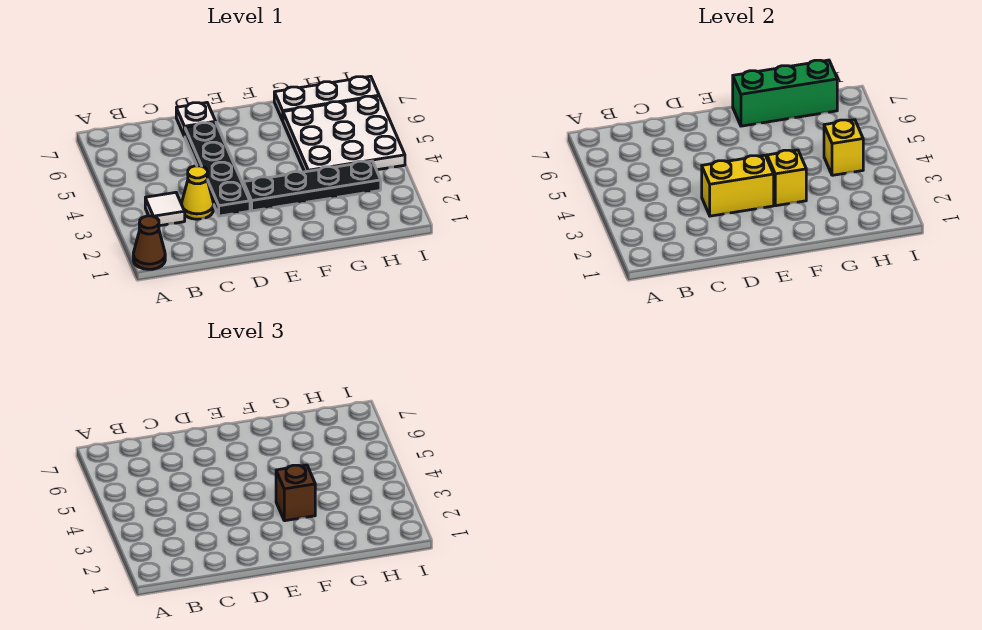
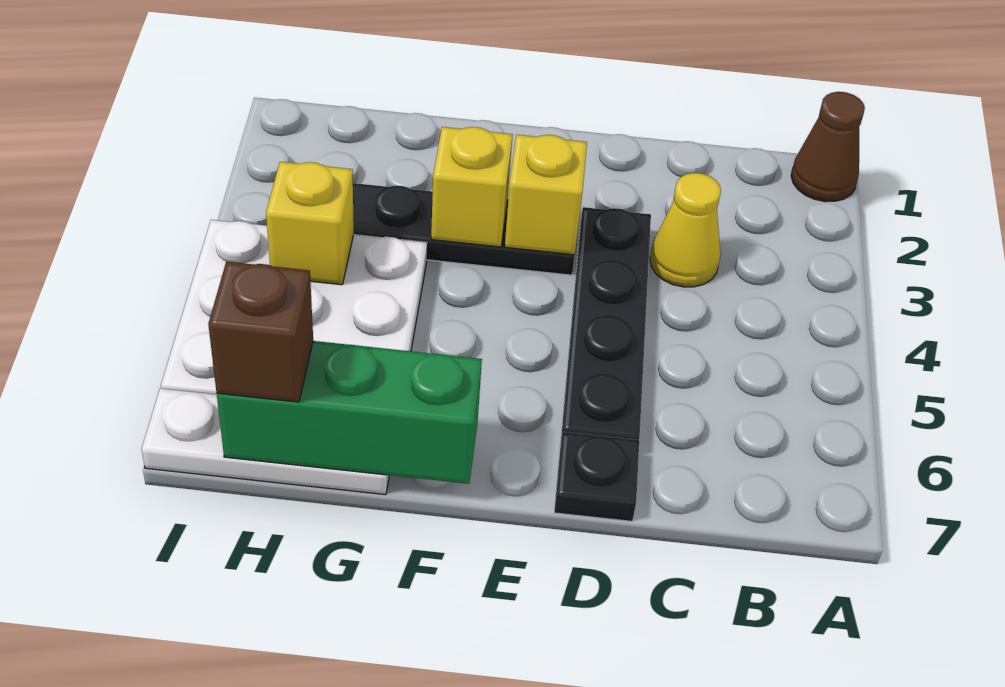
white 1x1 tile [145,192,185,226] -> none
yellow 1x2 brick [702,155,774,216] -> yellow 1x1 brick [505,135,587,255]
white 1x1 plate [176,103,216,136] -> black 1x1 plate [554,432,639,521]
brown 1x1 brick [276,465,315,521] -> brown 1x1 brick moved to [208,262,313,402]

